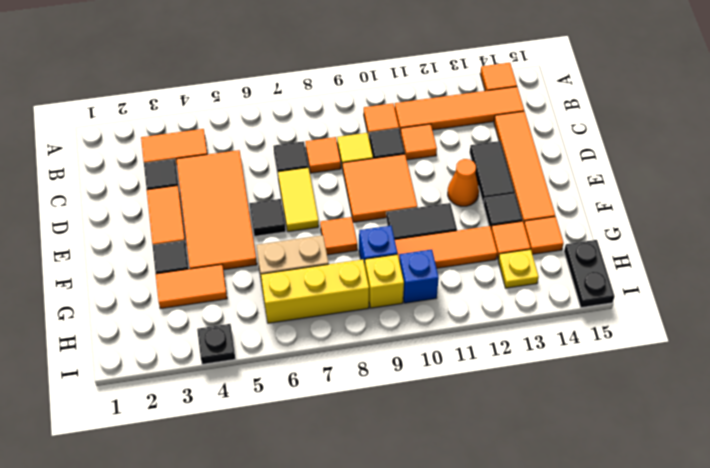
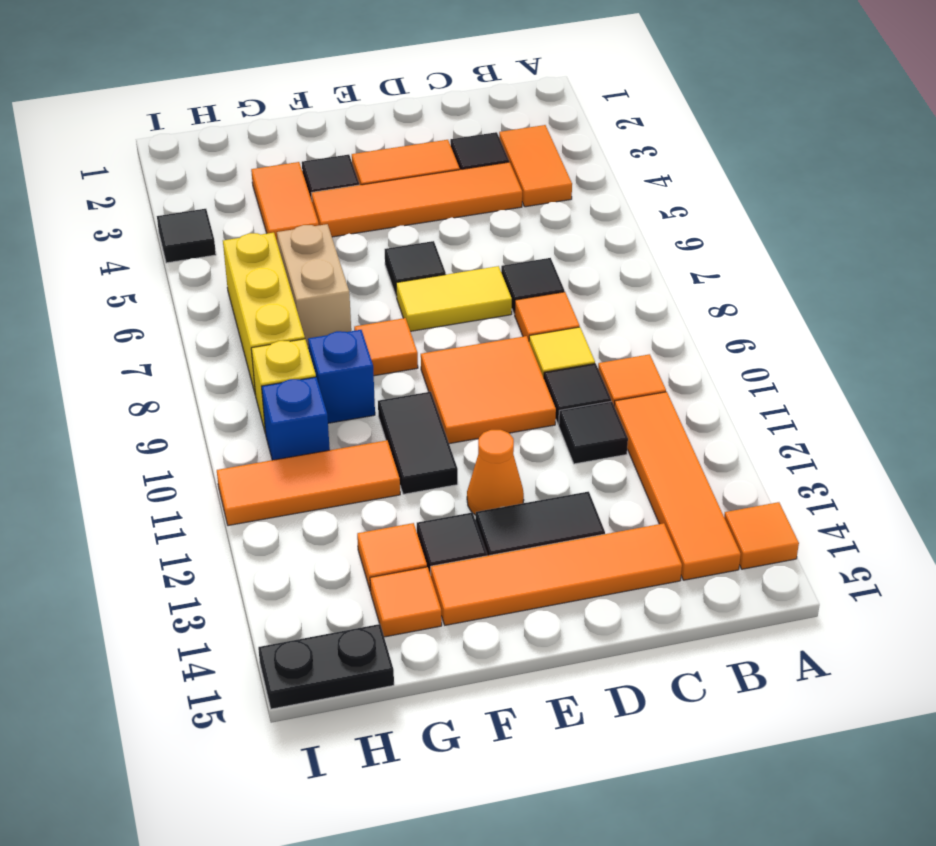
orange 2x4 tile [176,150,257,270] -> orange 1x4 tile [312,162,522,237]
orange 1x1 tile [401,124,437,160] -> black 1x1 tile [559,401,628,464]
orange 1x3 tile [395,226,497,268] -> orange 1x3 tile turned to [217,440,400,526]
yellow 1x1 plate [498,249,539,288] -> none
black 1x1 plate [197,324,235,364] -> black 1x1 tile [157,209,216,263]

